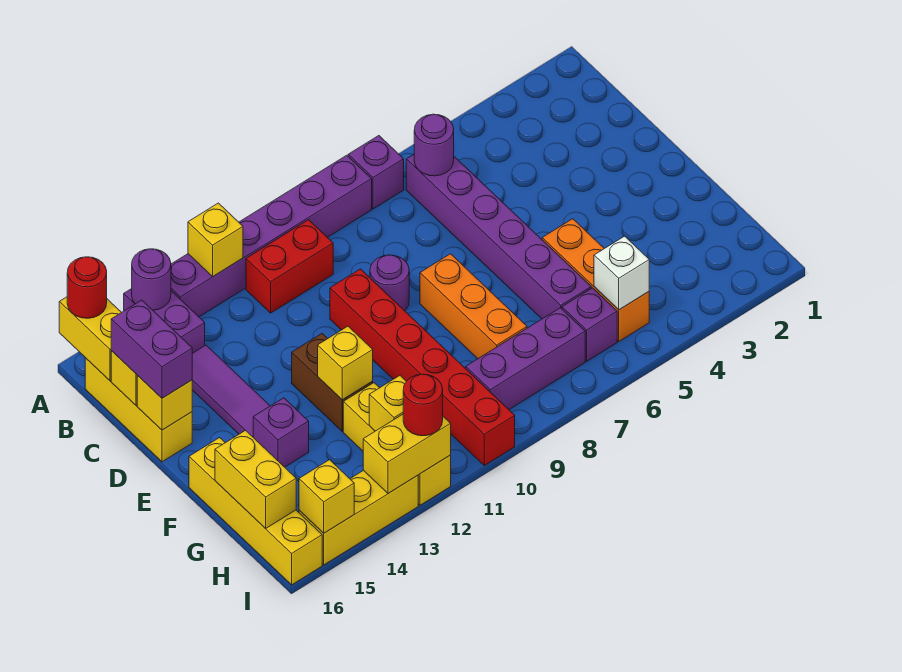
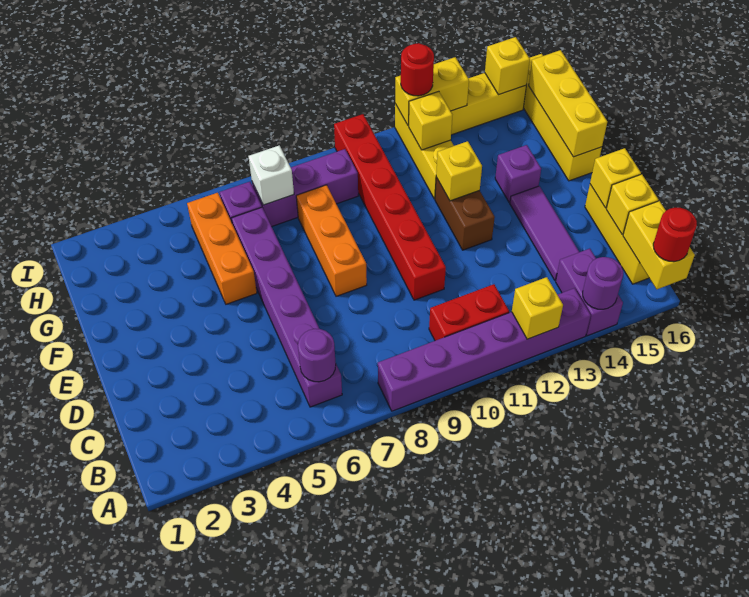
purple 1x1 brick [348,136,404,209] -> none
purple 1x2 brick [111,300,192,398] -> none
purple 1x1 round brick [370,255,409,311] -> none
yellow 1x2 brick [215,430,296,529] -> yellow 1x3 brick [529,50,607,157]
white 1x1 brick [594,236,649,310] -> white 1x1 brick moved to [249,145,294,205]

